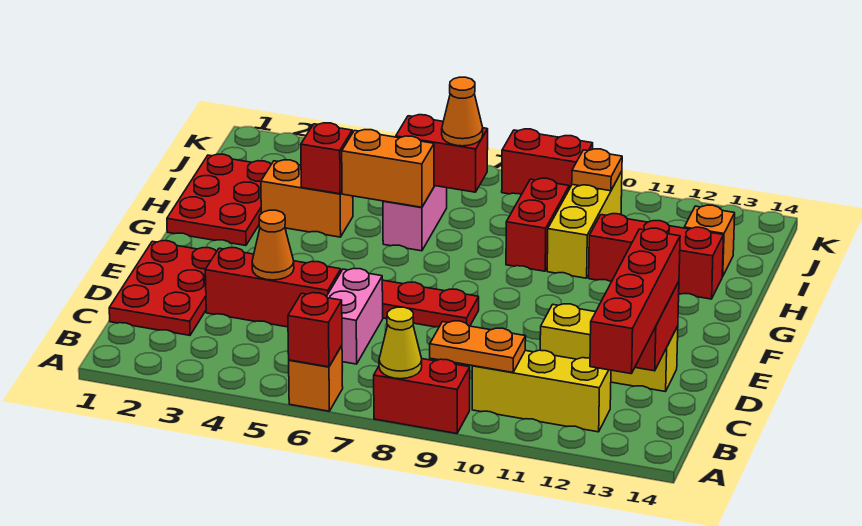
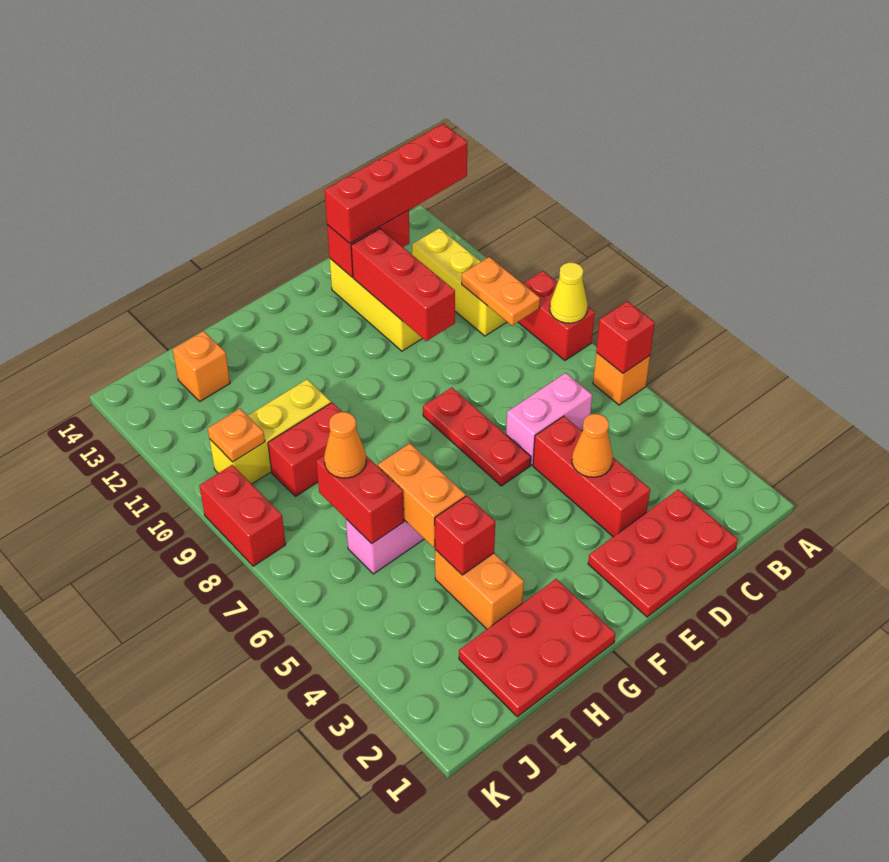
red 1x3 brick [589,214,724,299] -> red 1x3 brick moved to [351,229,455,341]

